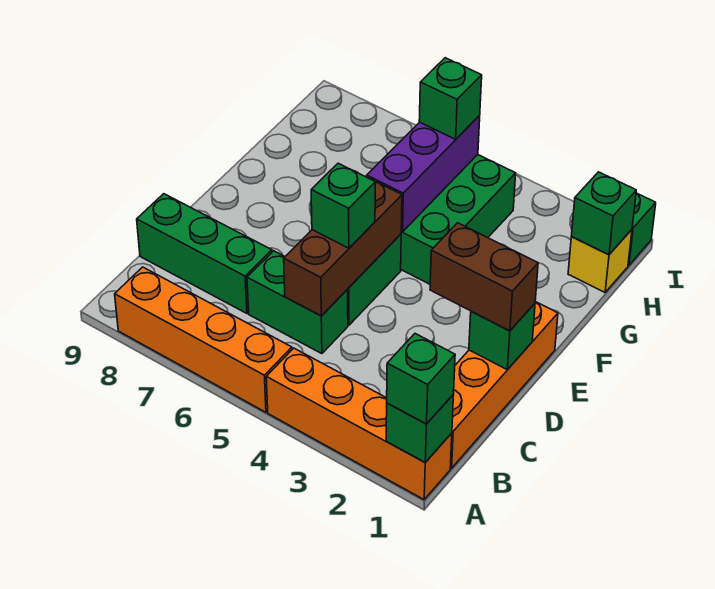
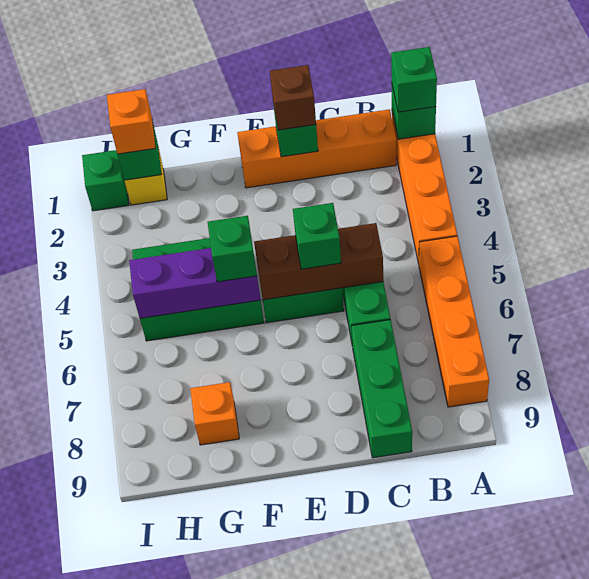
brown 1x2 brick [430,223,538,331] -> brown 1x1 brick [270,65,316,130]
none -> orange 1x1 brick [190,382,239,445]
none -> orange 1x1 brick [107,89,156,154]
green 1x1 brick [419,58,482,139] -> green 1x1 brick moved to [208,216,257,282]

